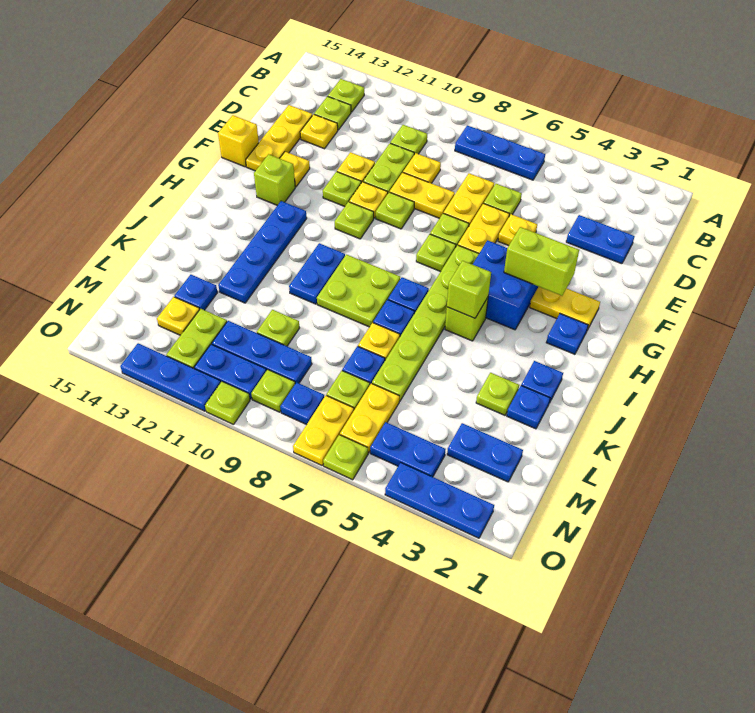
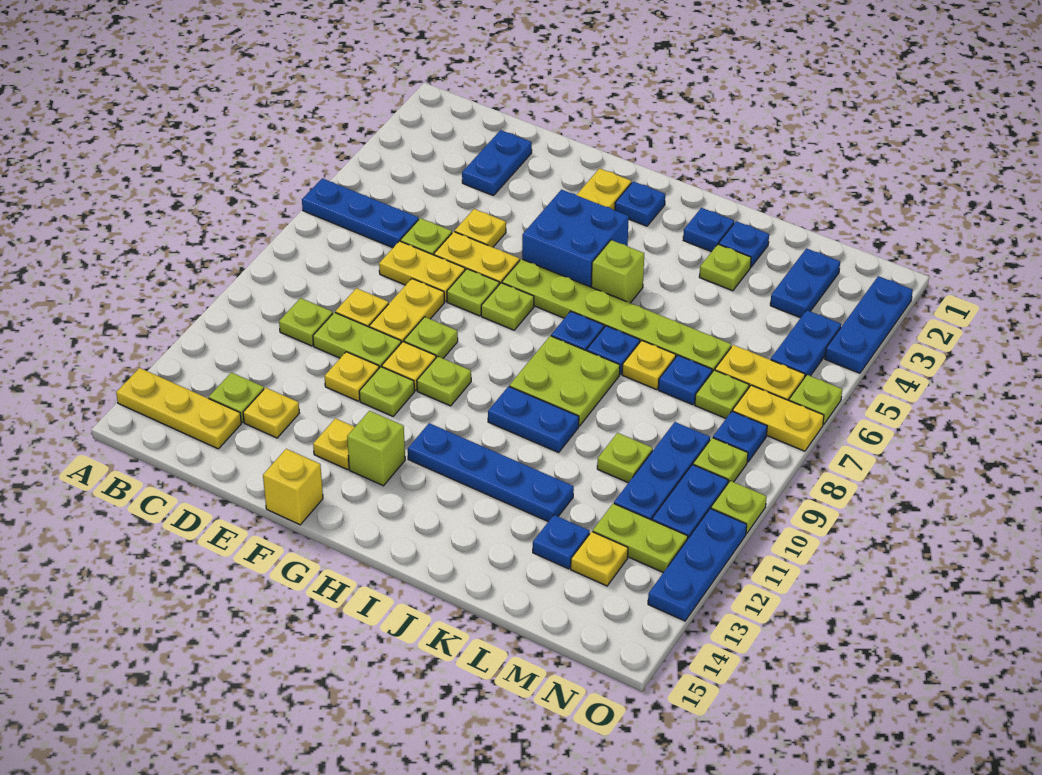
blue 1x3 plate [455,125,545,180] -> blue 1x3 plate turned to [302,178,419,248]
lime 1x1 plate [328,79,364,112] -> none
yellow 1x3 plate [246,105,312,171] -> yellow 1x3 plate moved to [116,368,241,449]
lime 1x2 brick [504,227,579,296] -> none
lime 1x1 brick [447,261,491,318] -> none

